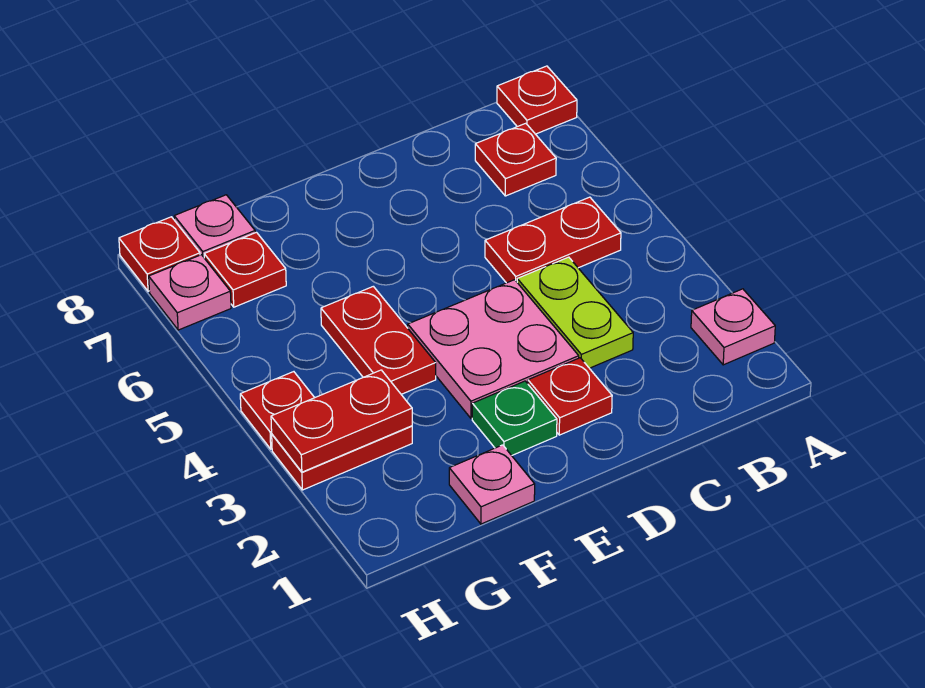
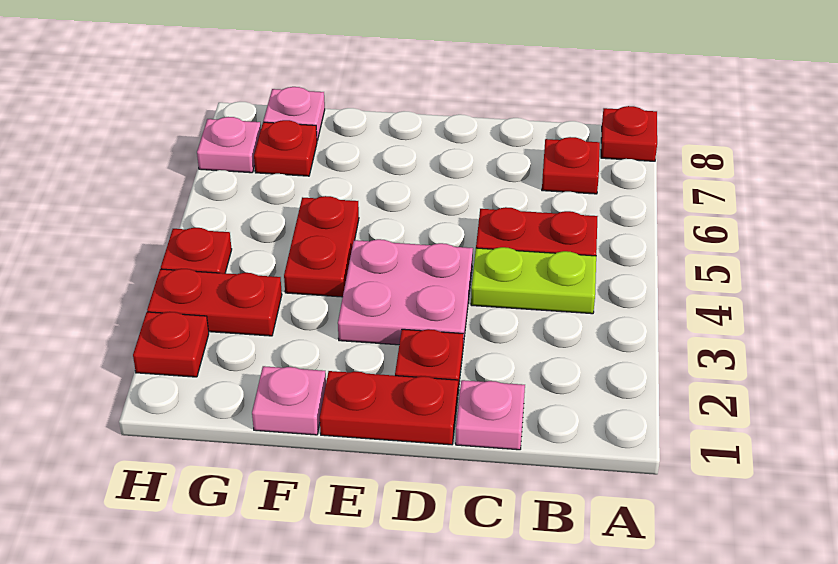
pink 1x1 plate [691,289,775,365] -> pink 1x1 plate moved to [456,380,525,450]
lime 1x2 plate [517,257,633,368] -> lime 1x2 plate turned to [471,247,596,314]
green 1x1 plate [472,381,557,455] -> none
red 1x2 plate [271,370,412,472] -> red 1x2 plate moved to [320,371,458,445]
red 1x1 plate [119,217,200,291] -> red 1x1 plate moved to [133,312,209,377]

